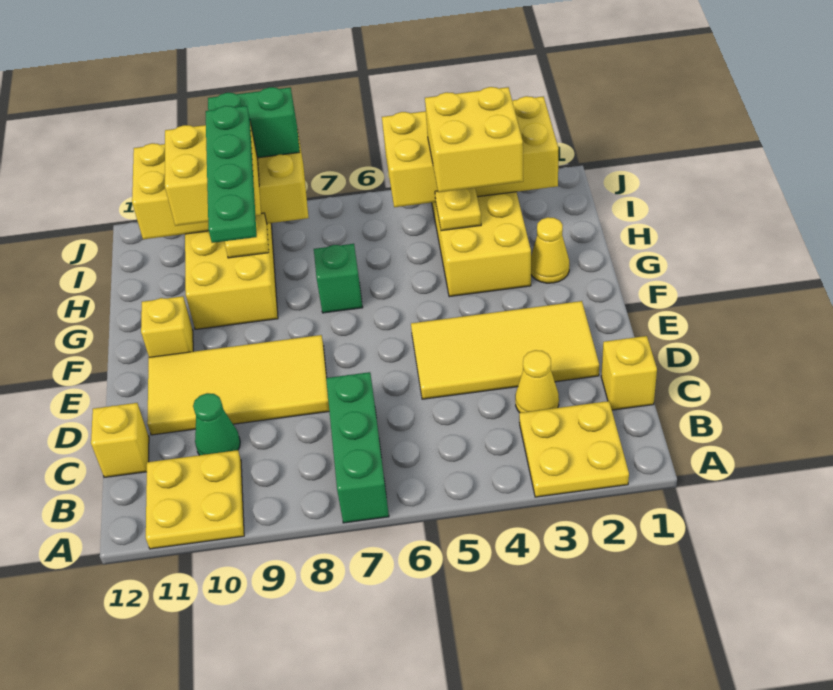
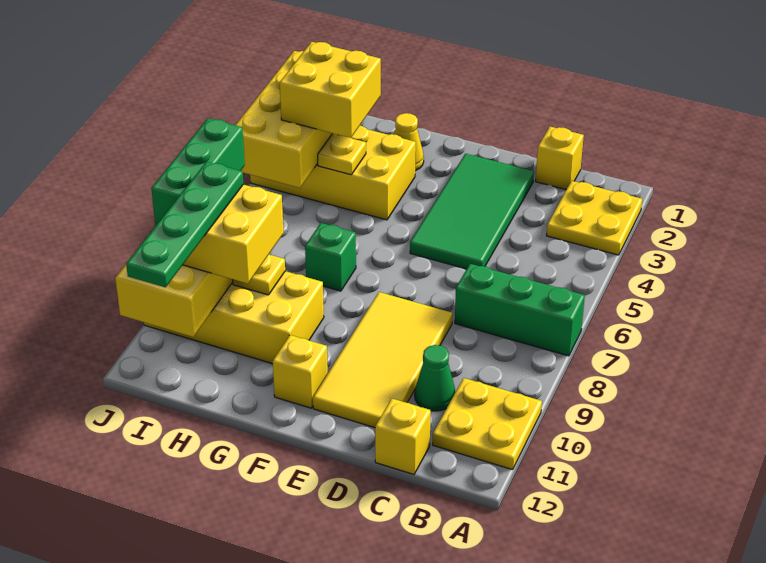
yellow 1x1 cone [515,350,559,413] -> none
yellow 2x4 tile [411,301,599,399] -> green 2x4 tile [410,154,534,269]
green 1x4 plate [206,106,257,243] -> green 1x4 plate turned to [126,162,243,287]
green 1x2 brick [208,87,300,158] -> green 1x3 brick [151,118,245,226]

